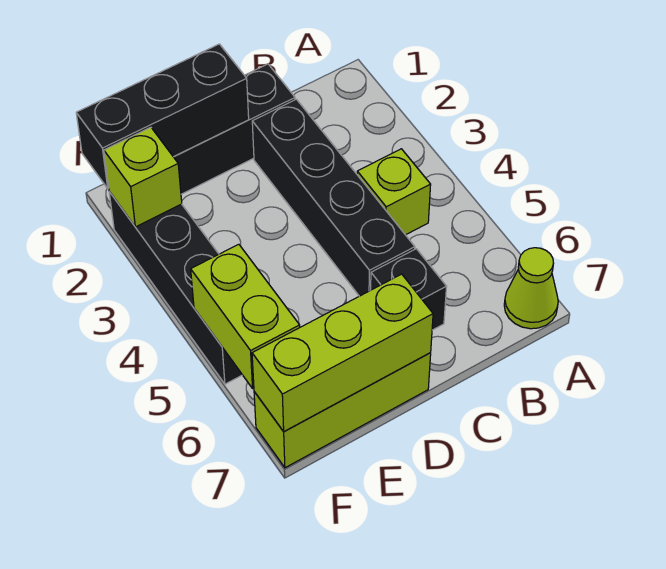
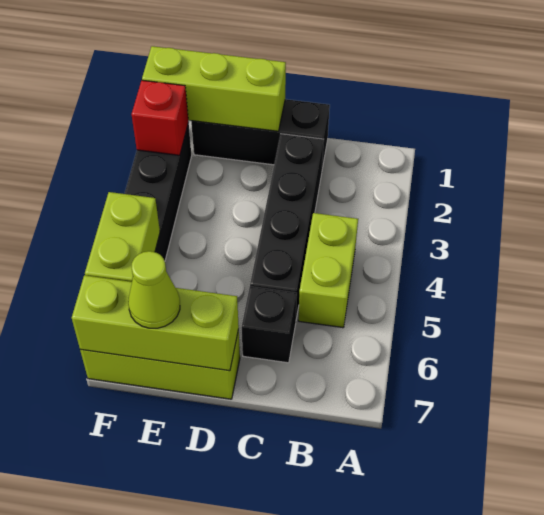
lime 1x1 cone [504,248,558,329] -> lime 1x1 cone moved to [128,251,180,328]
lime 1x1 brick [357,149,431,235] -> lime 1x2 brick [298,213,358,328]
black 1x3 brick [76,44,249,189] -> lime 1x3 brick [142,46,286,131]
lime 1x1 brick [104,127,182,227] -> red 1x1 brick [131,80,189,155]

